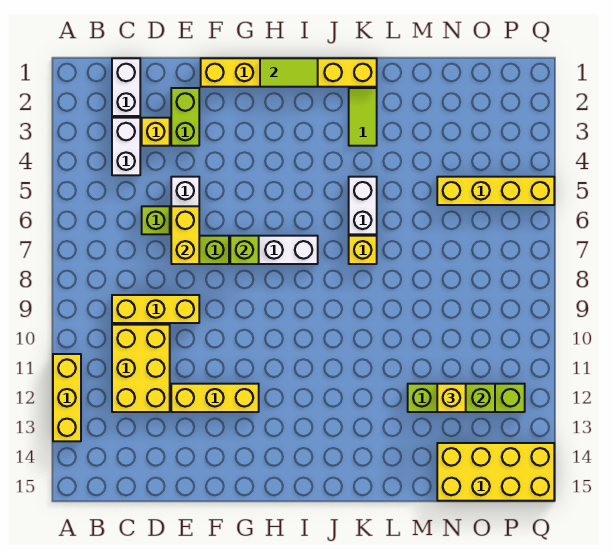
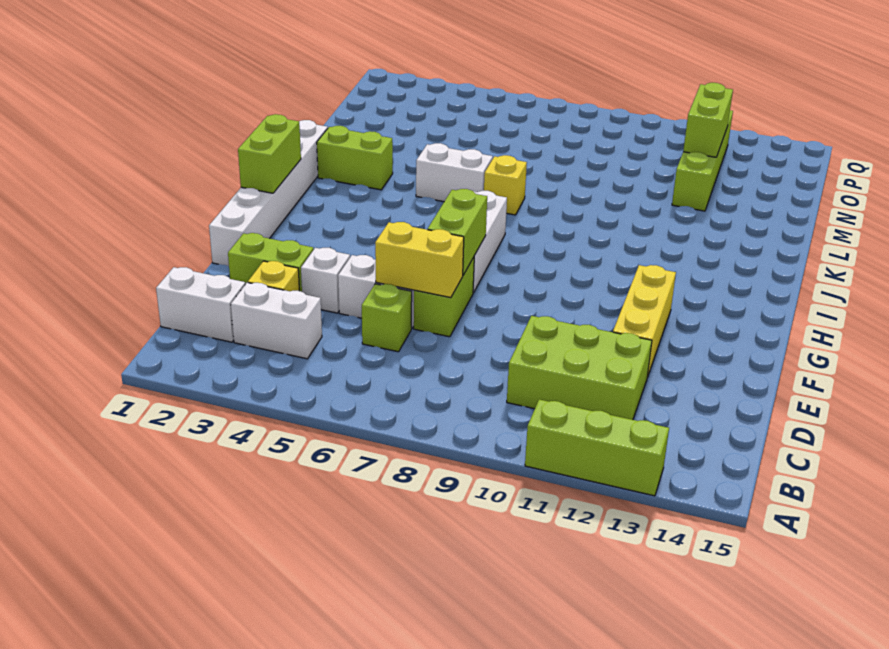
yellow 1x3 brick [53,354,81,441] -> lime 1x3 brick [525,399,669,496]
yellow 1x3 brick [112,295,199,323] -> none
yellow 2x3 brick [112,325,170,412] -> lime 2x3 brick [507,316,652,420]
none -> white 1x1 brick [301,248,350,313]
yellow 1x6 brick [201,58,377,87] -> white 1x6 brick [209,120,328,266]
lime 1x1 brick [230,236,259,264] -> lime 1x2 brick [428,189,487,275]
lime 1x2 tile [260,58,318,87] -> lime 1x2 brick [238,114,301,193]
lime 1x2 tile [349,88,377,146] -> lime 1x2 brick [317,126,393,190]
yellow 1x4 brick [437,177,554,205] -> none
yellow 1x1 brick [437,384,466,412] -> none
yellow 2x4 brick [437,443,554,501] -> none

